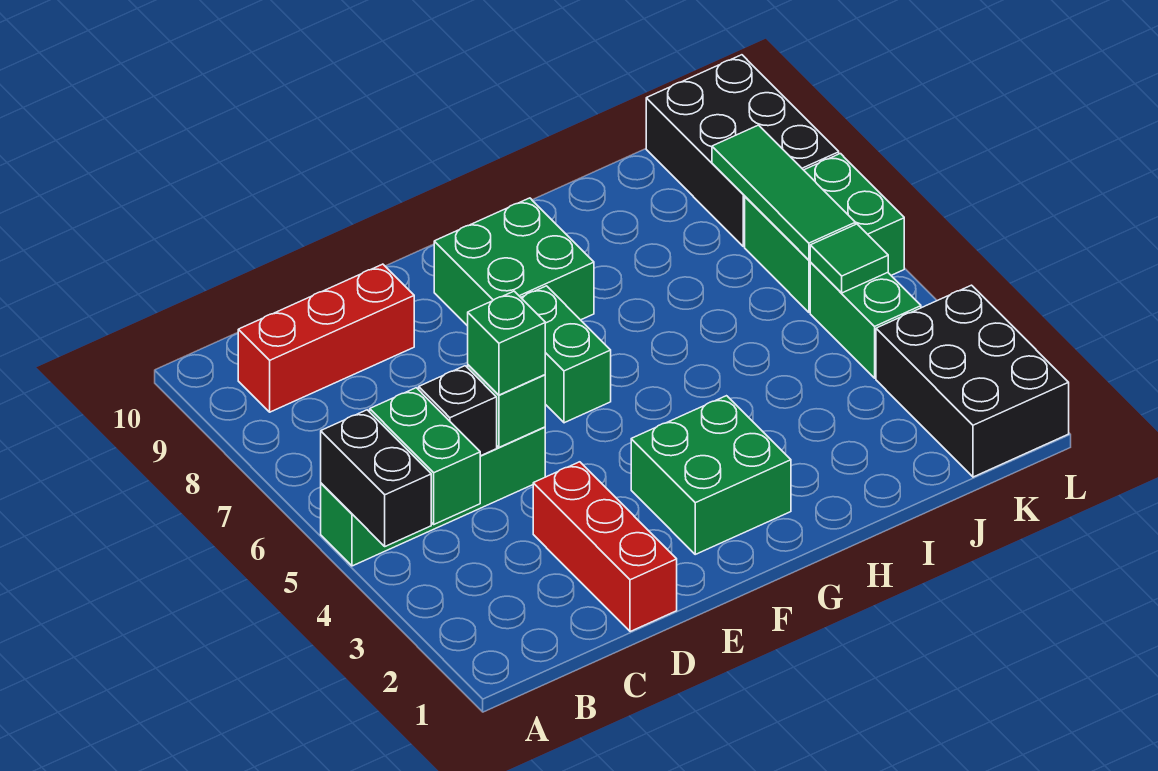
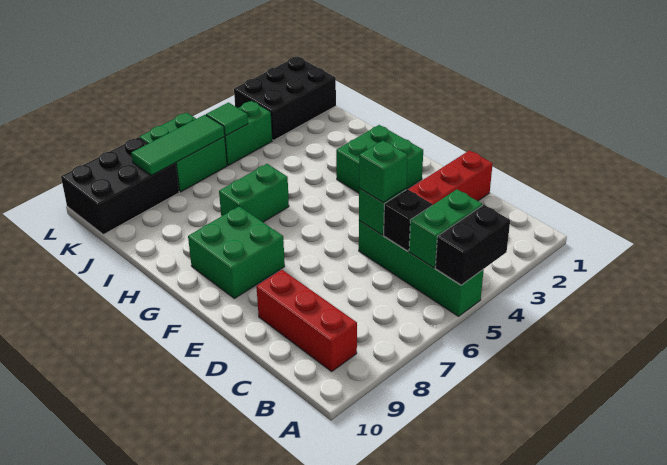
green 1x2 brick [521,286,611,423] -> green 1x2 brick moved to [219,164,289,222]

